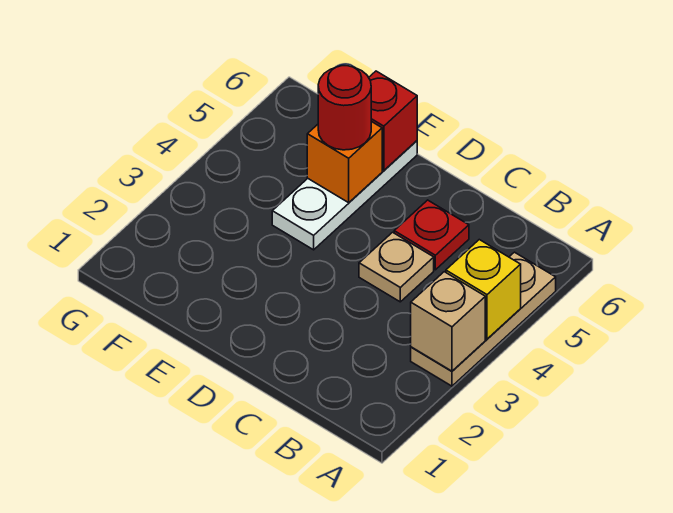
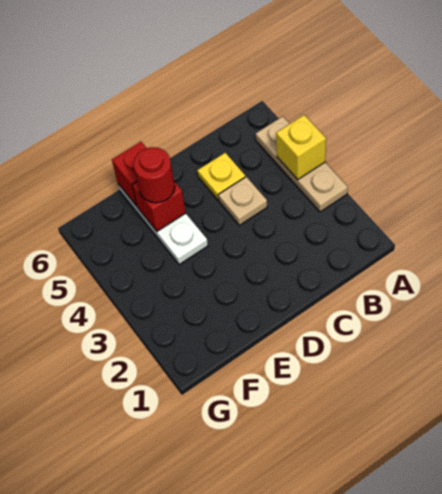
tan 1x1 brick [411,272,485,371] -> none
red 1x1 plate [394,200,469,270] -> yellow 1x1 plate [198,153,245,200]
orange 1x1 brick [307,121,382,203] -> red 1x1 brick [132,181,186,231]

